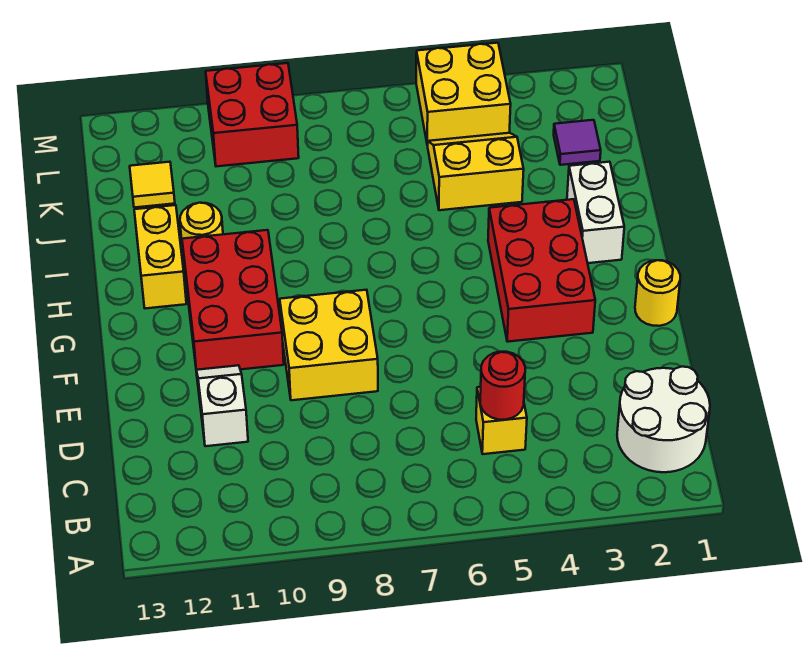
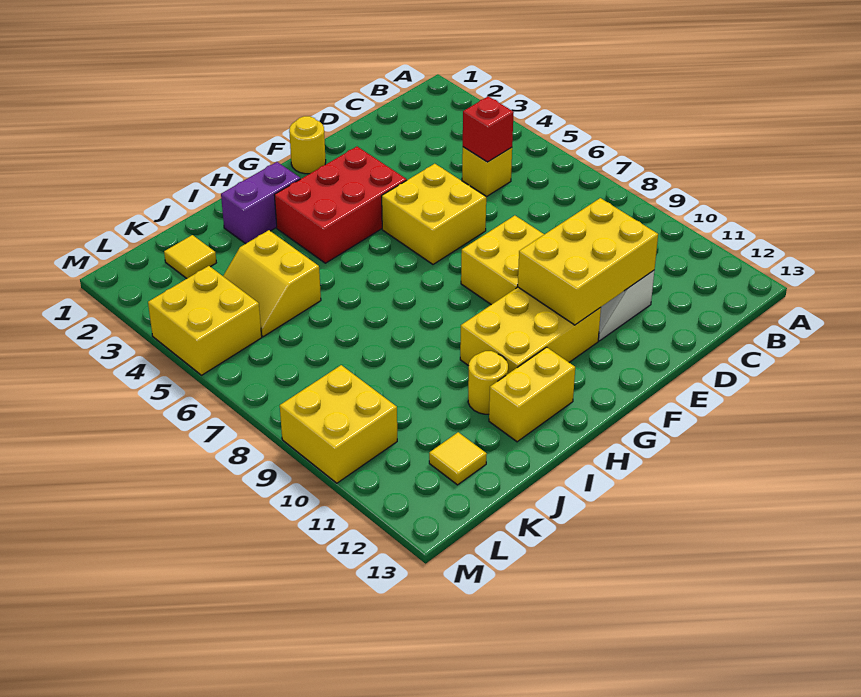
white 2x2 round brick [617,367,710,472] -> none
red 1x1 round brick [480,352,525,420] -> red 1x1 brick [463,96,514,162]
none -> yellow 2x3 brick [518,198,658,325]
none -> yellow 2x2 brick [382,164,486,264]
red 2x3 brick [182,230,284,370] -> yellow 2x3 brick [460,287,601,374]
white 1x2 brick [567,162,624,263] -> purple 1x2 brick [221,162,300,244]
purple 1x1 tile [554,120,601,165] -> yellow 1x1 tile [164,235,216,278]
red 2x2 brick [206,63,299,166] -> yellow 2x2 brick [280,365,397,483]

